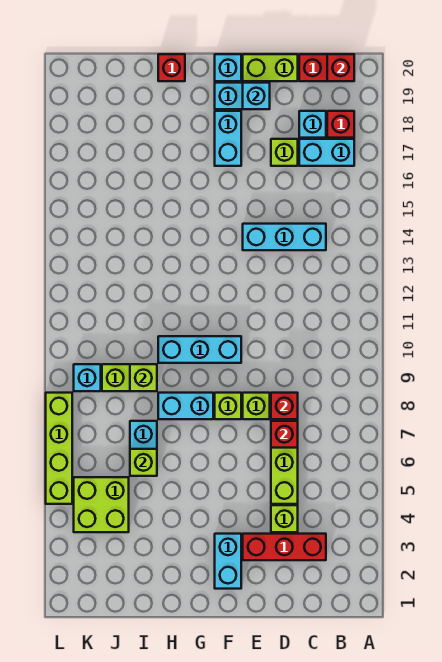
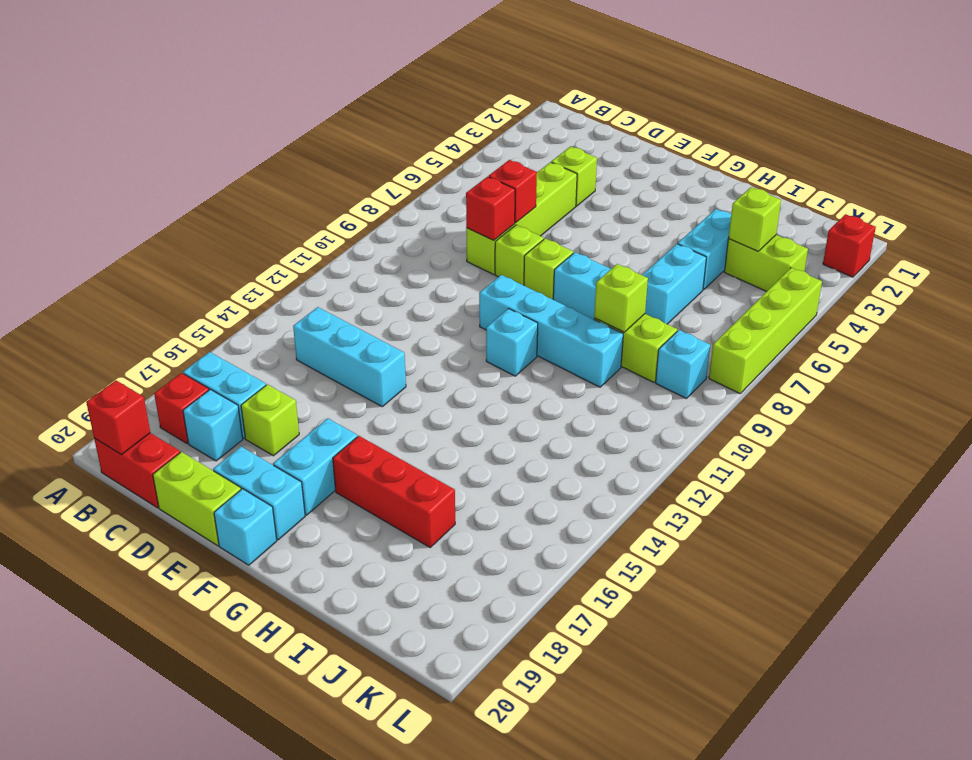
red 1x3 brick [243,534,326,560] -> red 1x3 brick moved to [333,436,455,547]
cyan 1x1 brick [243,83,270,109] -> cyan 1x1 brick moved to [486,309,538,376]
cyan 1x2 brick [215,534,241,589] -> cyan 1x2 brick moved to [678,209,731,290]
cyan 1x3 brick [158,336,241,363] -> cyan 1x4 brick [479,275,623,387]
red 1x1 brick [158,54,185,81] -> red 1x1 brick moved to [823,214,876,277]
lime 1x1 brick [130,449,157,476] -> lime 1x1 brick moved to [729,187,781,251]
lime 2x2 brick [74,477,129,532] -> lime 1x2 brick [724,235,808,291]

